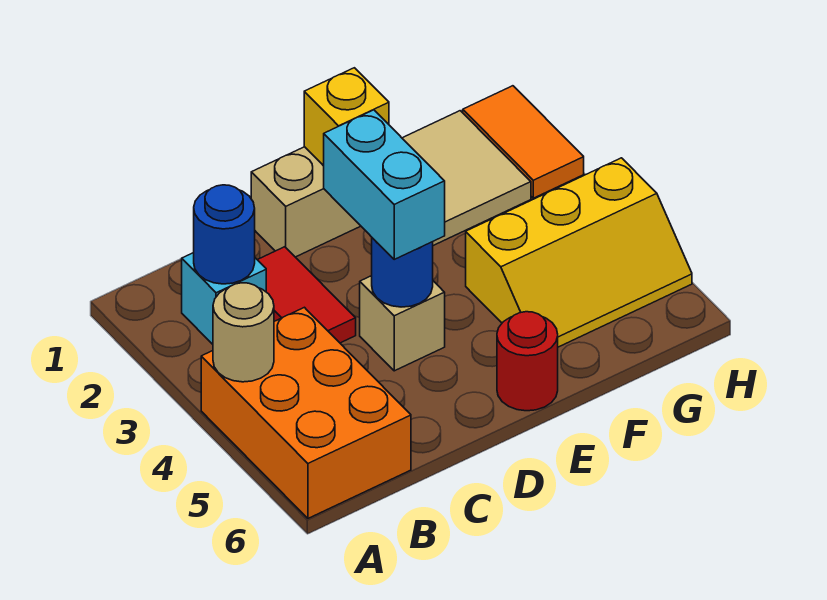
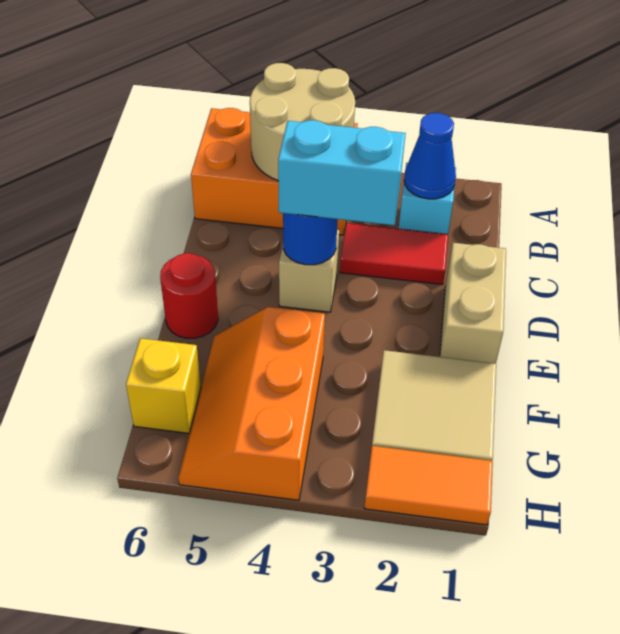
tan 1x1 round brick [213,283,274,382] -> tan 2x2 round brick [250,63,355,181]
blue 1x1 round brick [194,185,255,284] -> blue 1x1 cone [404,113,456,199]
yellow 1x1 brick [304,68,389,166] -> yellow 1x1 brick moved to [126,338,201,433]
yellow 2x3 slope [466,158,692,347] -> orange 2x3 slope [179,307,325,500]

